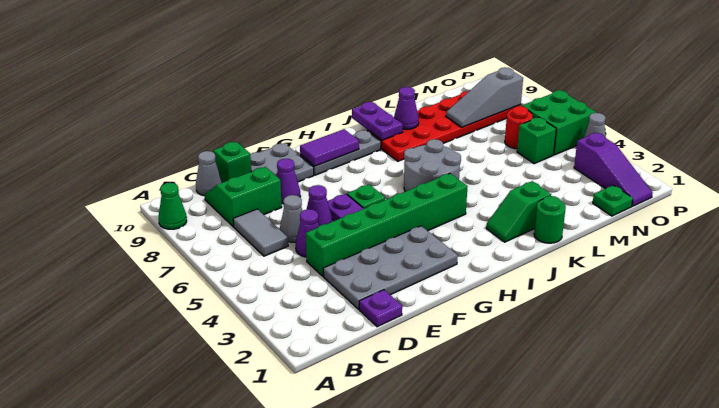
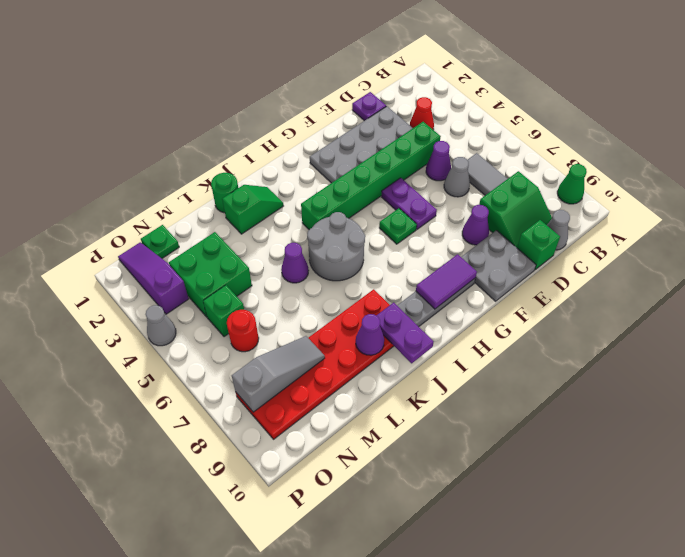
none -> red 1x1 cone [410,97,434,130]
purple 1x1 cone [306,185,332,226] -> purple 1x1 cone moved to [281,243,309,283]
green 2x2 brick [522,90,596,155] -> green 2x2 brick moved to [169,232,252,317]

